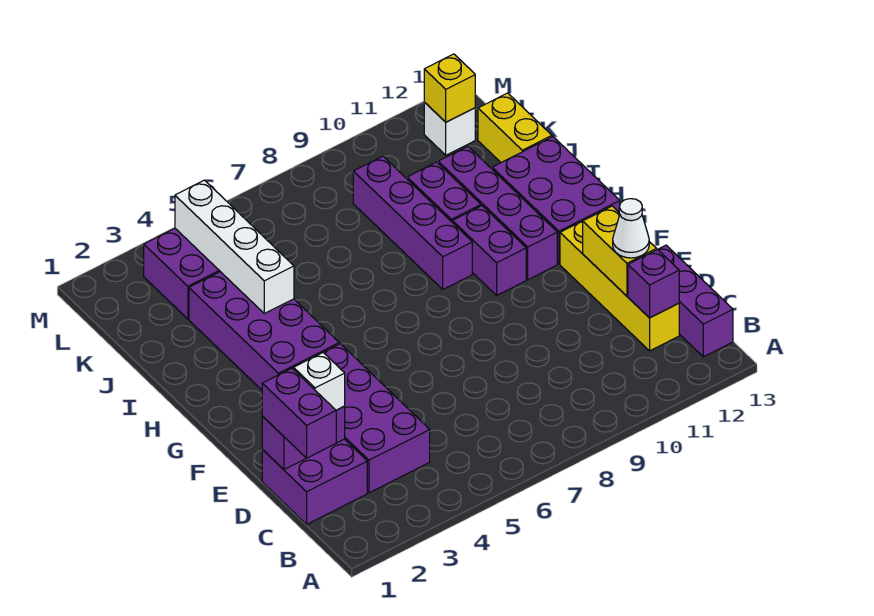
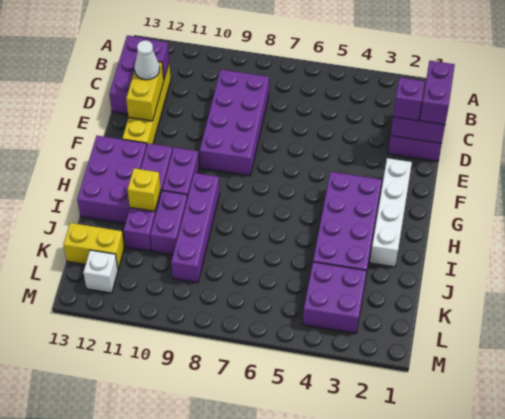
purple 2x4 brick [292,344,430,493] -> purple 2x4 brick moved to [200,69,269,176]
white 1x1 brick [294,353,345,410] -> purple 1x1 brick [393,77,425,121]
white 1x4 brick [175,180,294,314] -> white 1x4 brick moved to [370,158,412,267]
yellow 1x2 brick [478,93,552,162] -> yellow 1x2 brick turned to [63,223,124,269]
yellow 1x1 brick [424,54,475,122] -> yellow 1x1 brick moved to [128,168,161,211]

